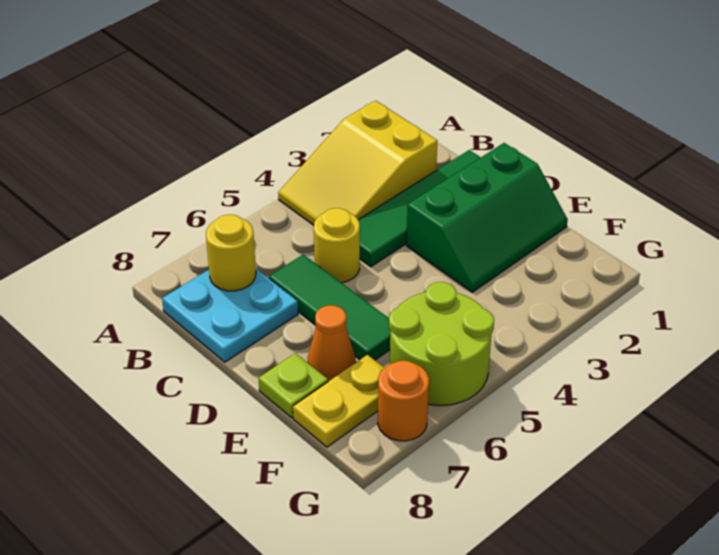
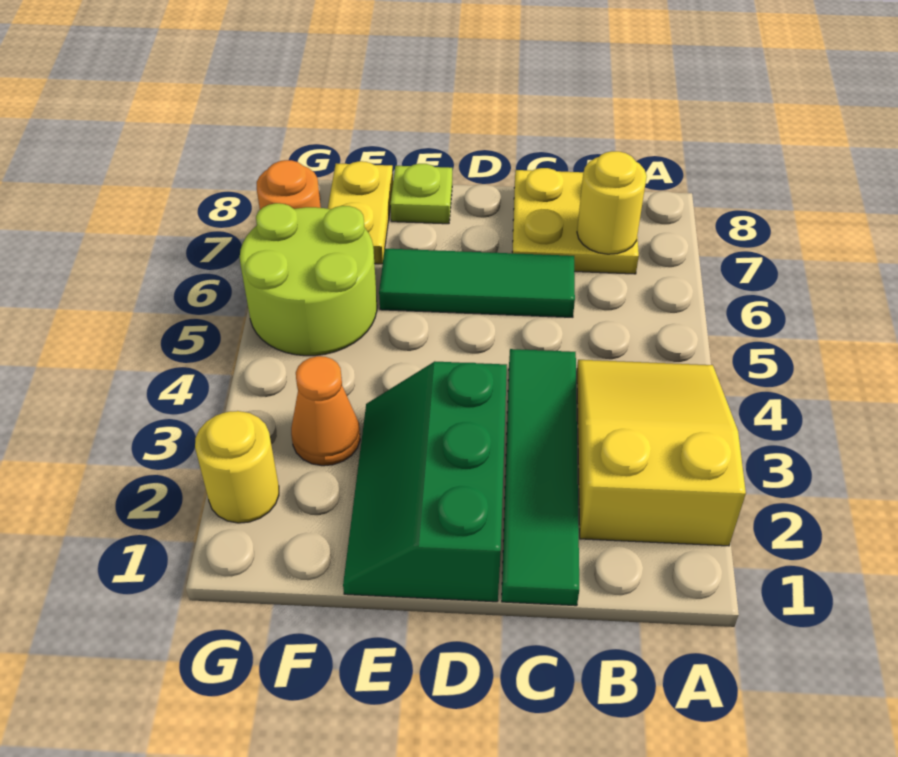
cyan 2x2 plate [162,269,298,362] -> yellow 2x2 plate [512,168,639,274]
yellow 1x1 round brick [314,208,360,283] -> yellow 1x1 round brick moved to [195,411,279,523]
orange 1x1 cone [308,305,356,381] -> orange 1x1 cone moved to [291,356,360,466]

